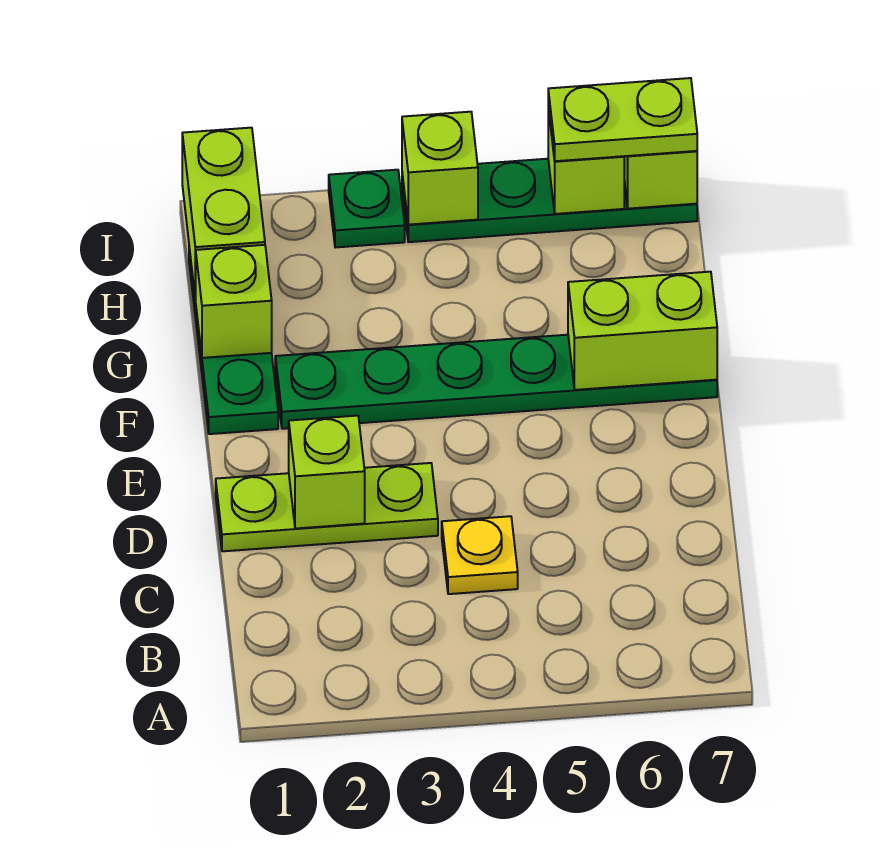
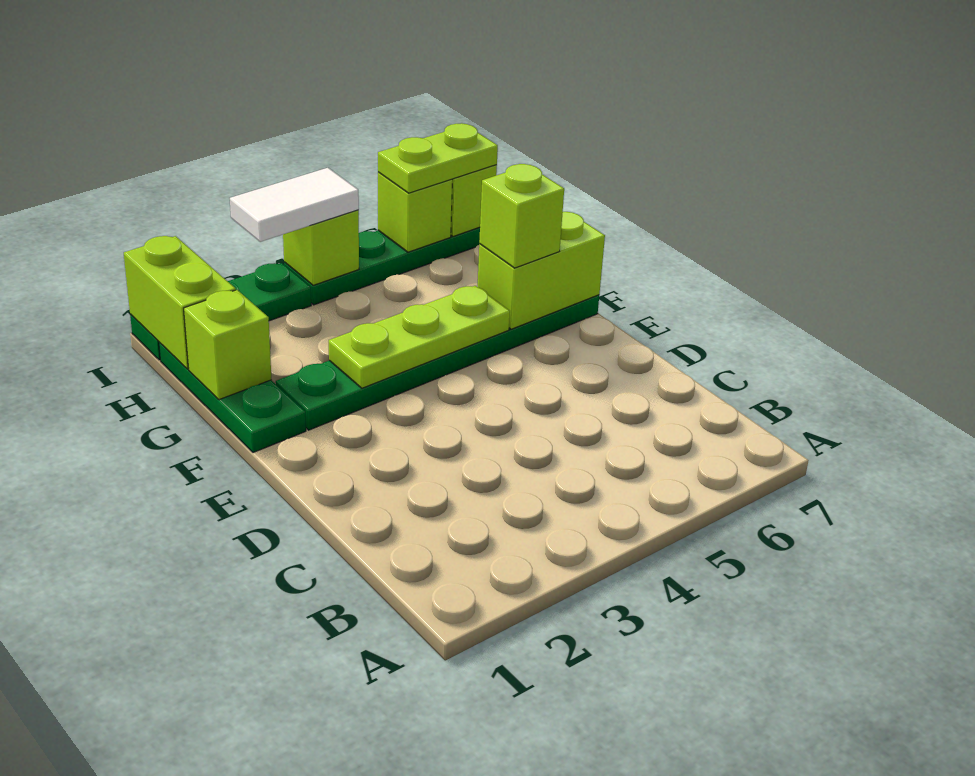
yellow 1x1 plate [442,516,518,594] -> none
lime 1x3 plate [216,463,438,551] -> lime 1x3 plate moved to [329,286,510,388]
lime 1x1 brick [289,416,365,529] -> lime 1x1 brick moved to [479,164,564,268]
green 1x1 plate [329,170,405,247] -> green 1x3 plate [130,263,311,360]
none -> white 1x2 tile [230,168,359,242]

